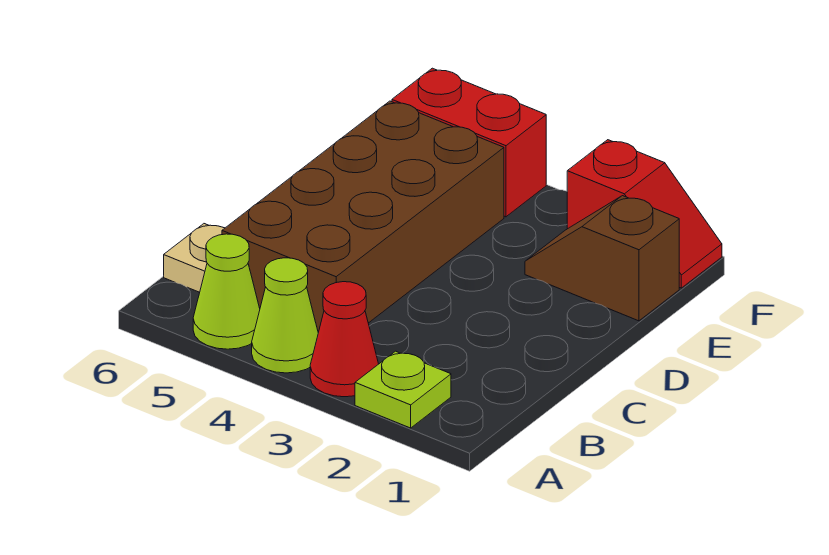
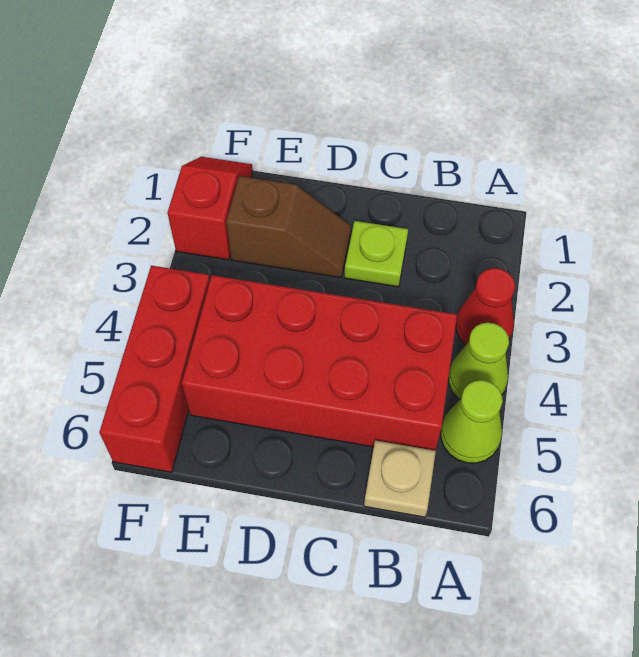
lime 1x1 plate [355,351,451,428] -> lime 1x1 plate moved to [344,221,408,287]
brown 2x4 brick [222,101,504,332] -> red 2x4 brick [182,275,457,451]
brown 1x2 slope [525,196,679,321] -> brown 1x2 slope turned to [226,176,351,278]
red 1x2 brick [392,68,546,217] -> red 1x3 brick [99,266,210,472]

